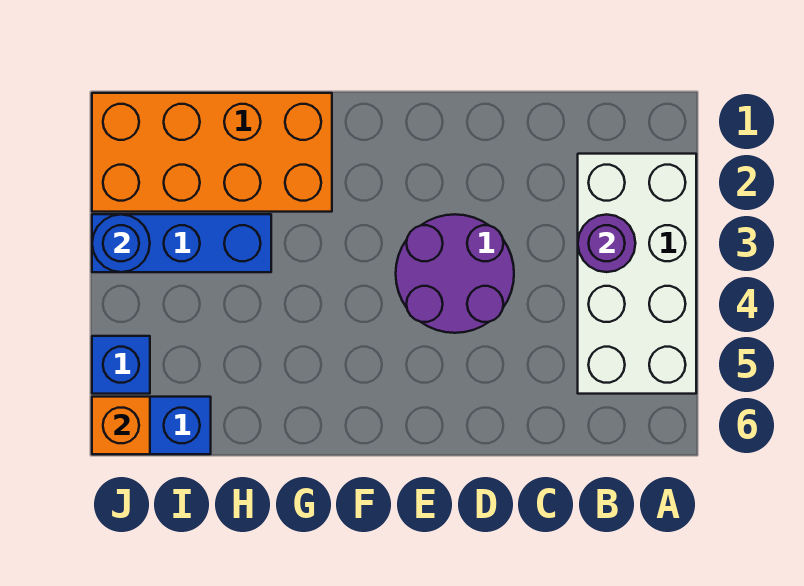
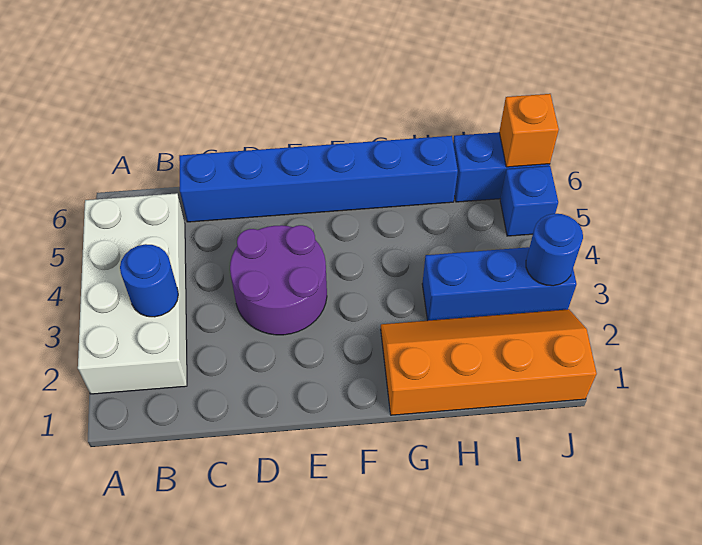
purple 1x1 round brick [578,214,636,272] -> blue 1x1 round brick [120,244,178,317]
none -> blue 1x6 brick [179,136,458,222]
orange 2x4 brick [92,93,332,212] -> orange 2x4 slope [381,309,597,415]

